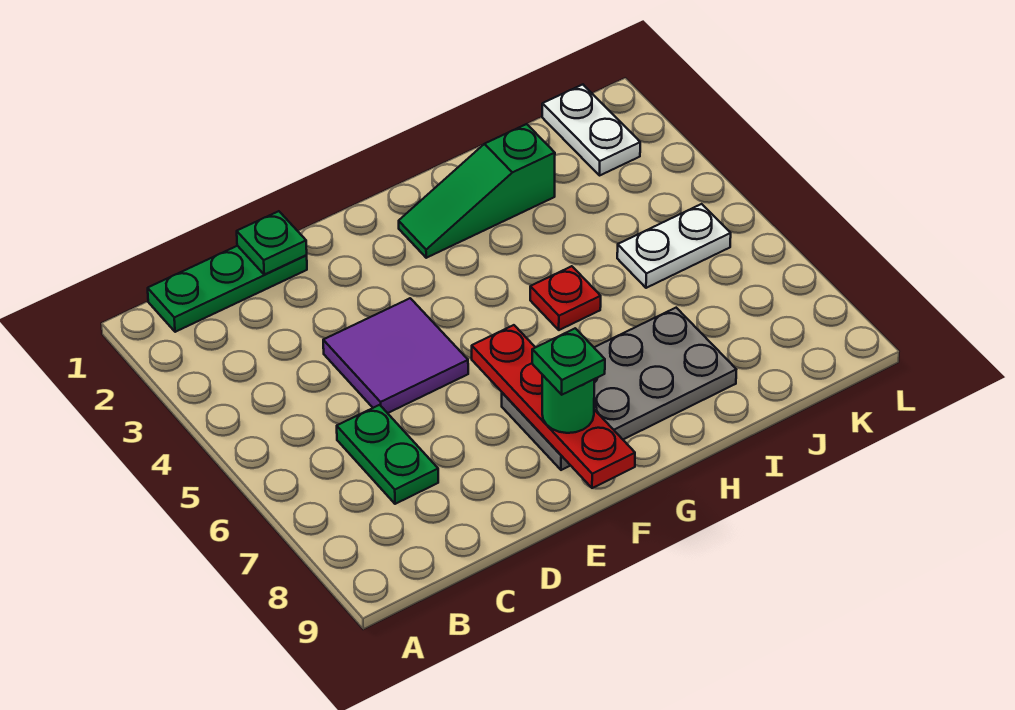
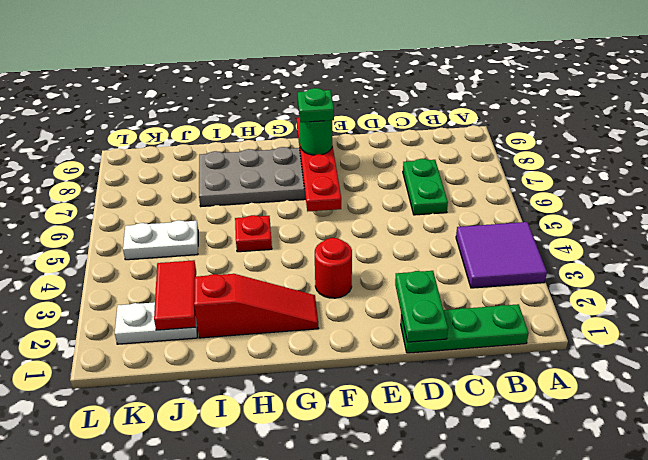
green 1x1 plate [237,211,307,275] -> green 1x2 plate [395,271,448,342]
purple 2x2 tile [323,298,468,413] -> purple 2x2 tile moved to [456,222,547,288]
none -> red 1x1 round brick [315,238,352,298]
green 1x3 slope [399,124,555,258] -> red 1x3 slope [194,274,318,338]
none -> red 1x2 tile [154,260,196,330]
white 1x2 plate [542,85,640,175] -> white 1x2 plate turned to [115,302,197,344]

